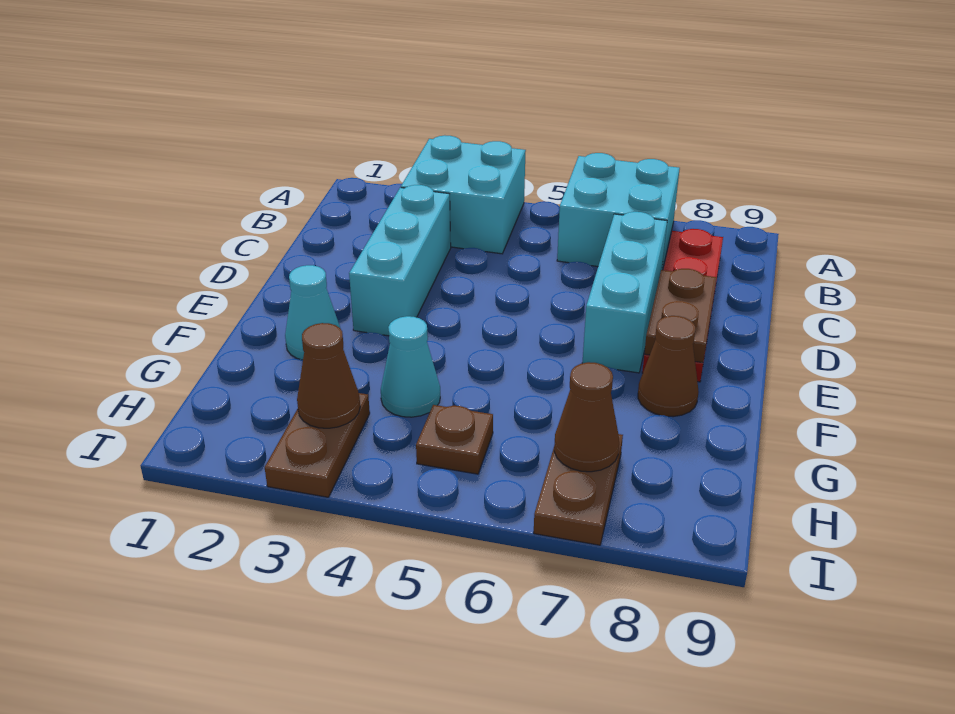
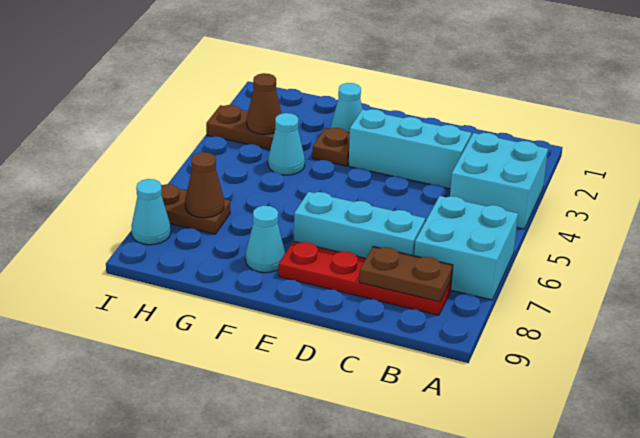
brown 1x2 plate [644,269,716,363] -> brown 1x2 plate moved to [359,246,453,302]
brown 1x1 cone [638,316,699,417] -> cyan 1x1 cone [246,206,285,273]
brown 1x1 plate [416,405,493,474] -> brown 1x1 plate moved to [312,128,350,166]
none -> cyan 1x1 cone [131,179,171,245]

